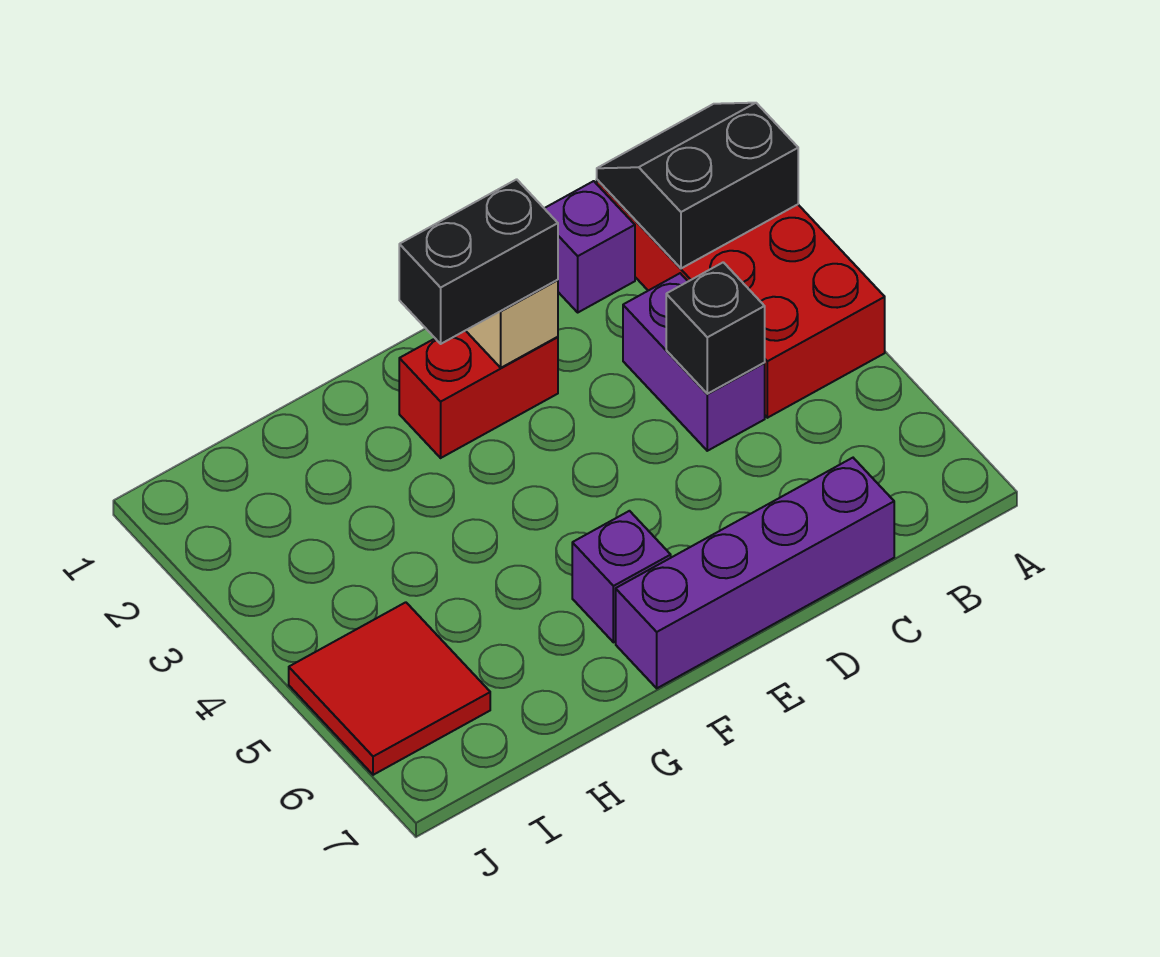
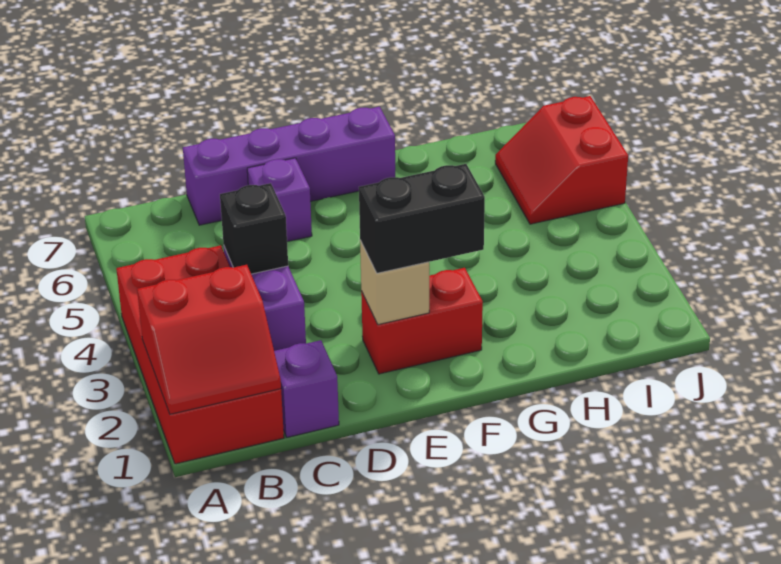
black 2x2 slope [597,103,798,268] -> red 2x2 slope [137,265,281,414]
purple 1x1 brick [572,511,671,642] -> purple 1x1 brick moved to [247,158,312,242]
red 2x2 tile [289,602,490,775] -> red 2x2 slope [495,96,628,224]

